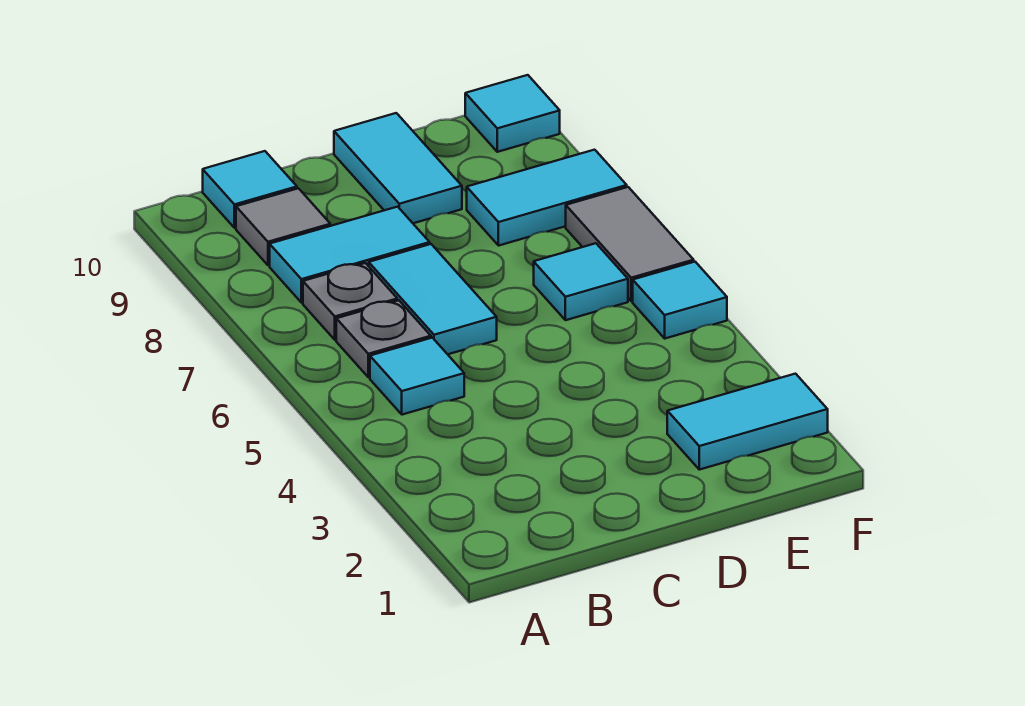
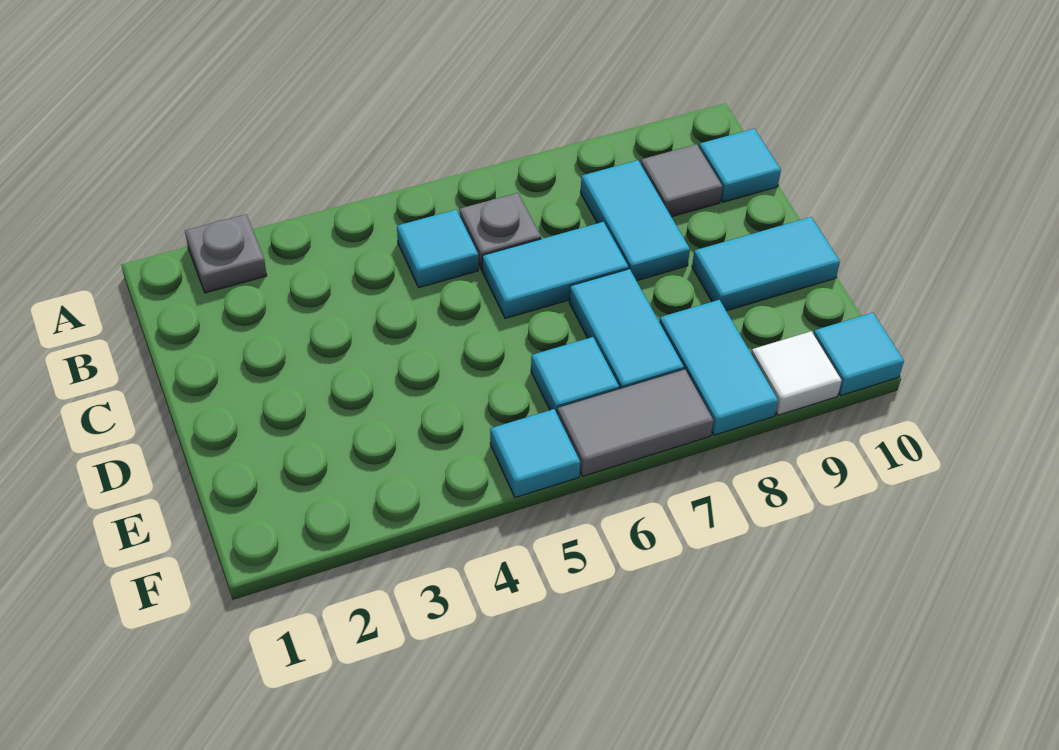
grey 1x1 plate [303,263,397,340] -> grey 1x1 plate moved to [185,214,267,293]
cyan 1x2 tile [667,374,828,470] -> cyan 1x2 tile moved to [569,269,684,389]
none -> white 1x1 tile [751,331,842,415]

